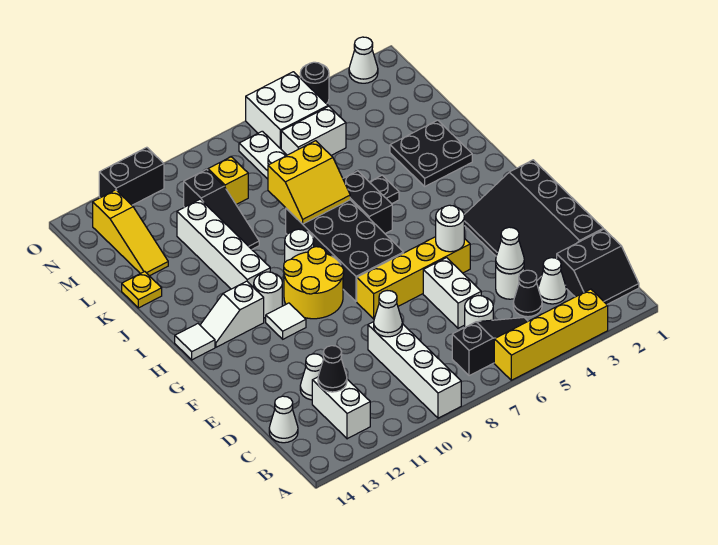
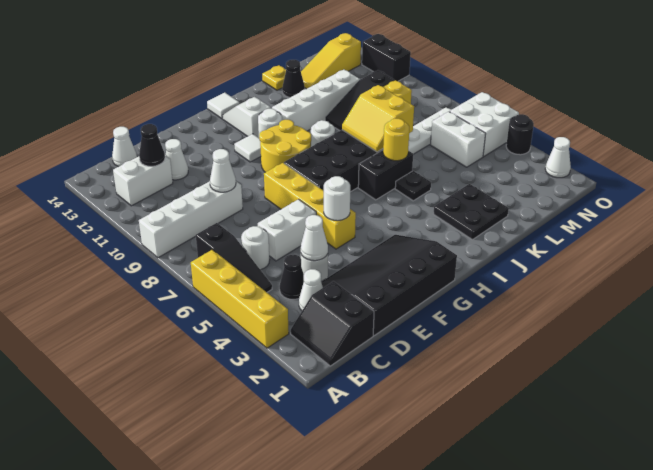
none -> yellow 1x1 round brick [383,119,409,161]
none -> black 1x1 cone [282,60,305,97]

